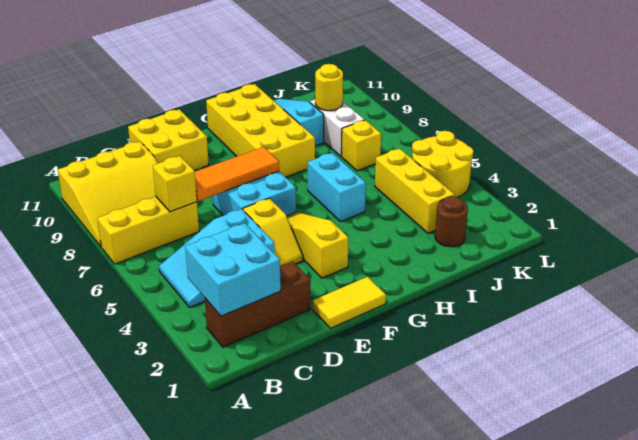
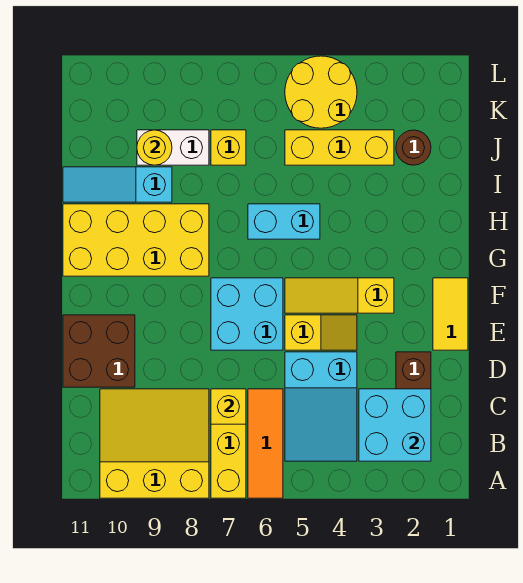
yellow 3x3 slope [58,141,158,247] -> yellow 3x3 slope turned to [100,389,209,498]
orange 1x3 tile [195,147,279,201] -> orange 1x3 tile moved to [248,389,283,498]
yellow 2x2 brick [128,109,209,170] -> brown 2x2 brick [63,315,135,387]

